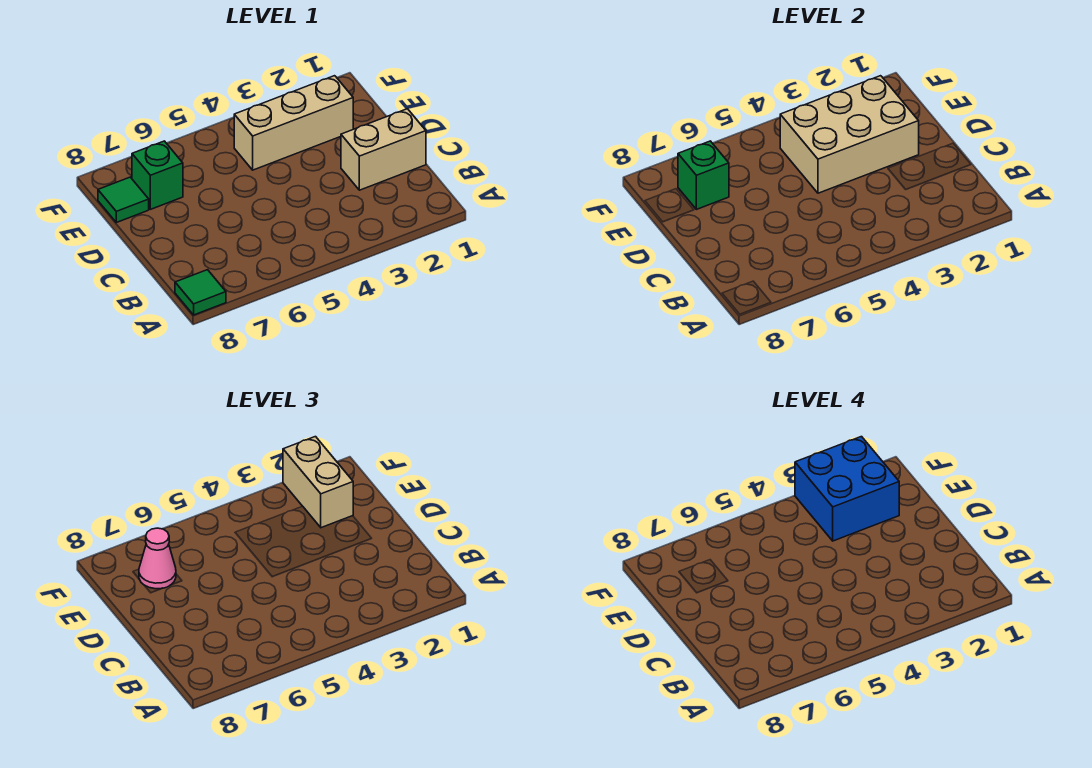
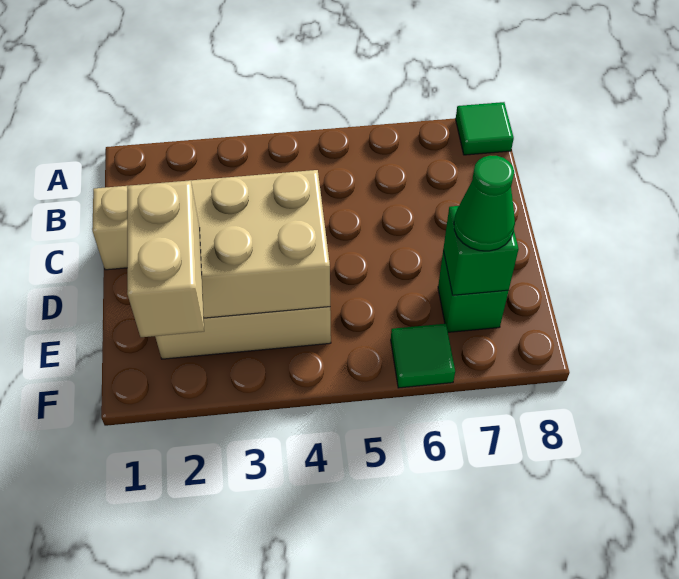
blue 2x2 brick [795,437,899,541] -> none
pink 1x1 cone [139,528,176,589] -> green 1x1 cone [454,155,515,251]
green 1x1 tile [98,177,149,223] -> green 1x1 tile moved to [391,324,455,388]

